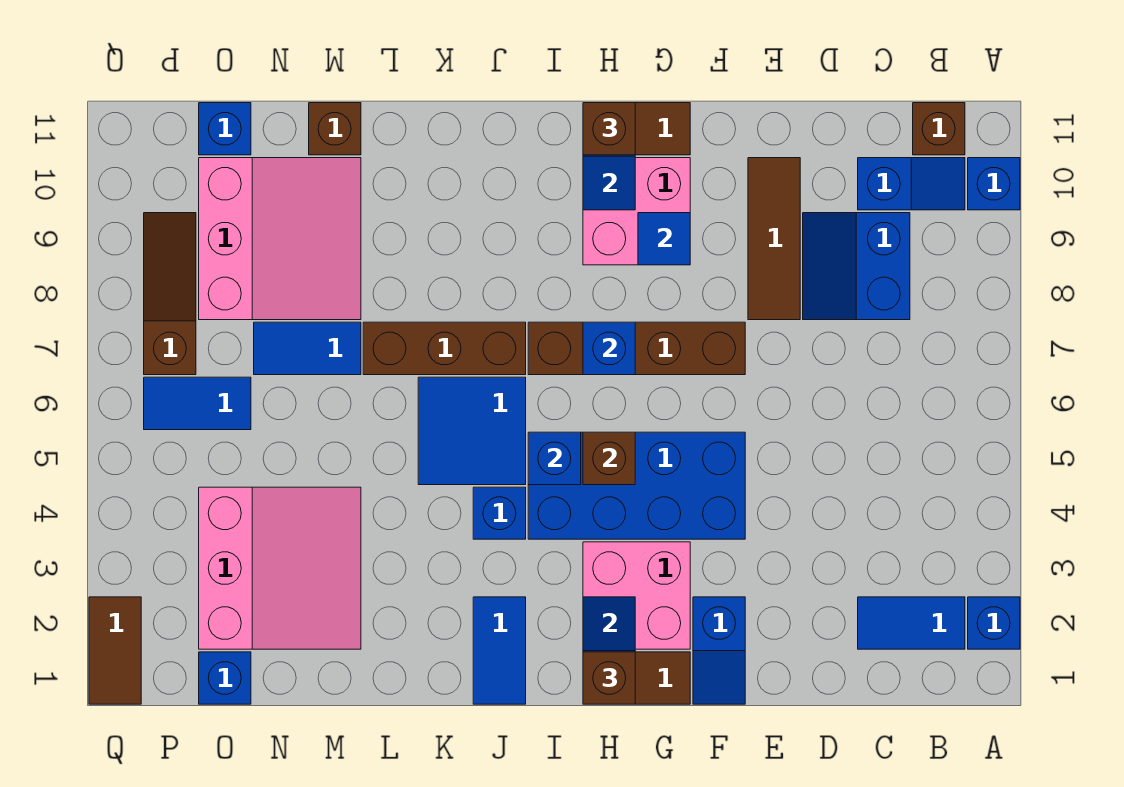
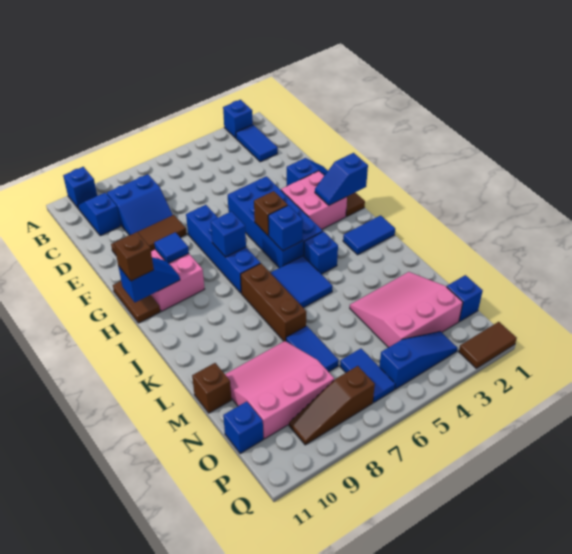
brown 1x1 brick [913,103,965,155] -> none
brown 1x4 brick [528,322,745,375] -> blue 1x4 brick [186,205,261,293]
brown 1x1 brick [583,652,635,704] -> none
none -> blue 1x3 slope [379,332,458,389]

